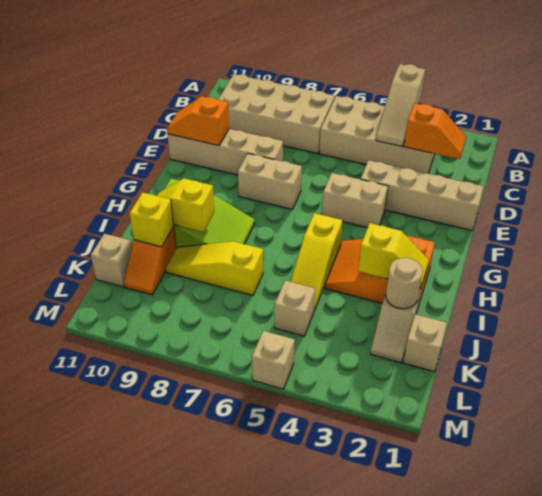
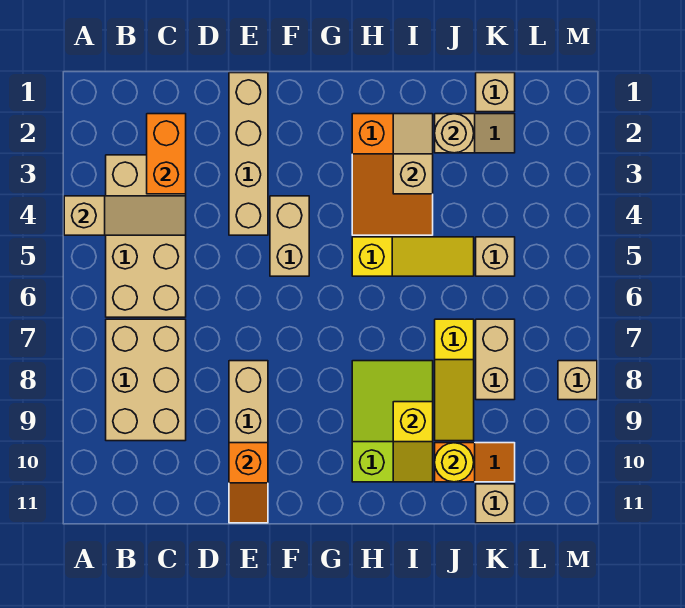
tan 2x4 brick [218,74,335,154] -> tan 2x3 brick [106,319,186,441]
orange 1x2 slope [404,103,466,159] -> orange 1x2 brick [147,114,186,194]
tan 1x2 brick [238,154,302,209] -> tan 1x2 brick moved to [476,319,515,400]
yellow 1x2 slope [358,223,429,287] -> tan 1x2 slope [393,114,433,194]
yellow 1x1 brick [130,192,174,247] -> yellow 1x1 round brick [435,443,474,482]
tan 1x1 brick [252,331,295,389] -> tan 1x1 brick moved to [558,361,597,400]

